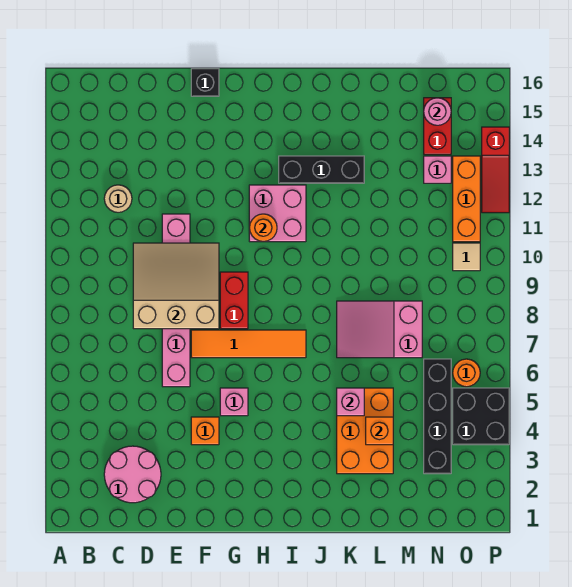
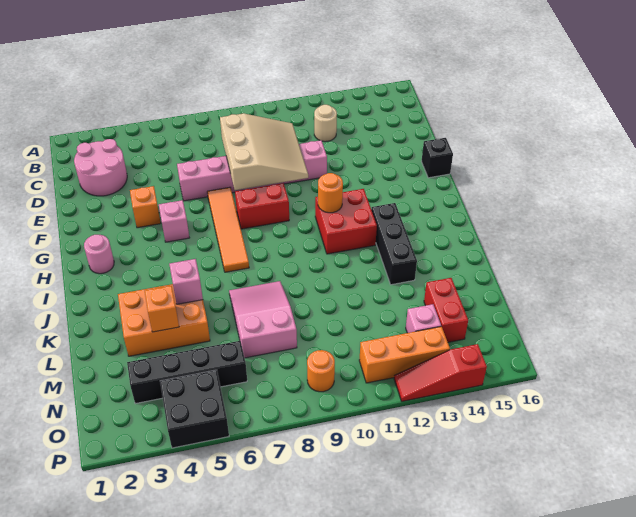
pink 2x2 brick [249,185,306,242] -> red 2x2 brick [315,189,377,254]
red 1x2 brick [424,98,451,154] -> red 1x2 brick turned to [424,278,468,342]
pink 1x1 round brick [424,98,451,125] -> pink 1x1 round brick moved to [84,235,114,274]
orange 1x1 round brick [453,359,480,387] -> orange 1x1 round brick moved to [307,350,335,392]
tan 1x1 tile [453,243,480,271] -> none

